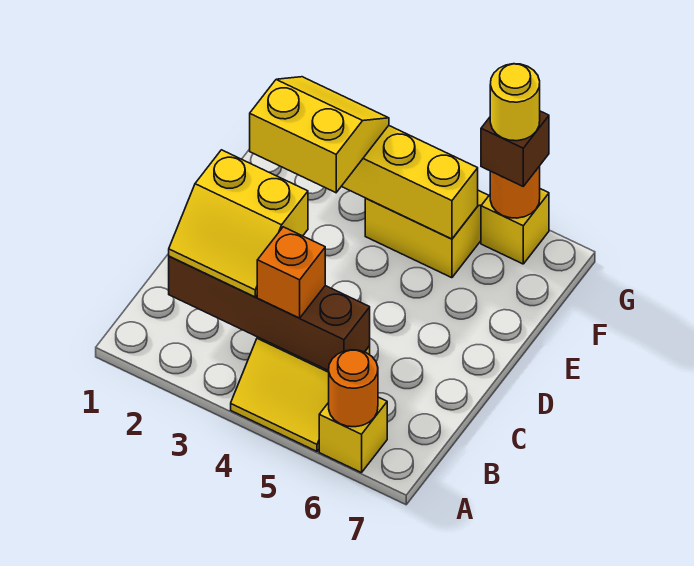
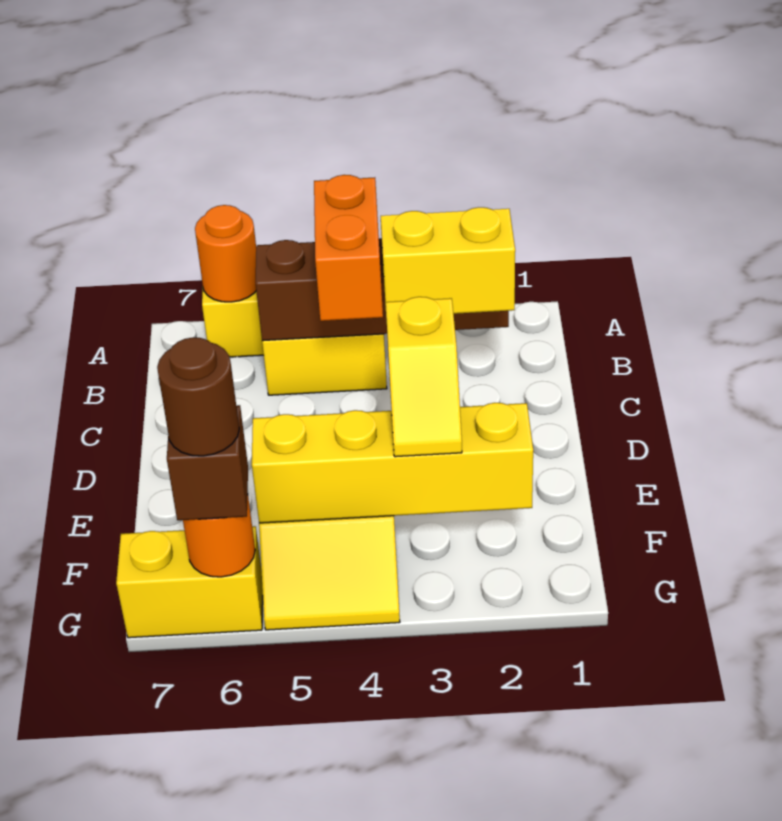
orange 1x1 brick [257,227,325,318] -> orange 1x2 brick [314,175,383,321]
yellow 2x2 slope [250,77,389,193] -> yellow 1x2 slope [385,297,462,457]
yellow 1x1 brick [481,189,549,264] -> yellow 1x2 brick [116,526,263,638]
yellow 1x1 round brick [490,64,540,141] -> brown 1x1 round brick [157,337,239,456]

